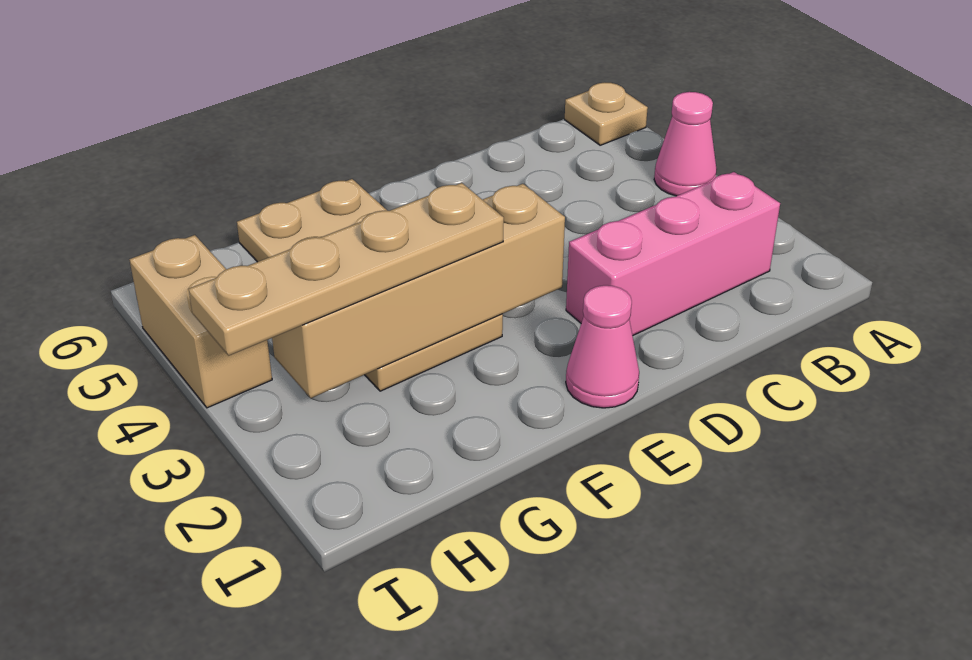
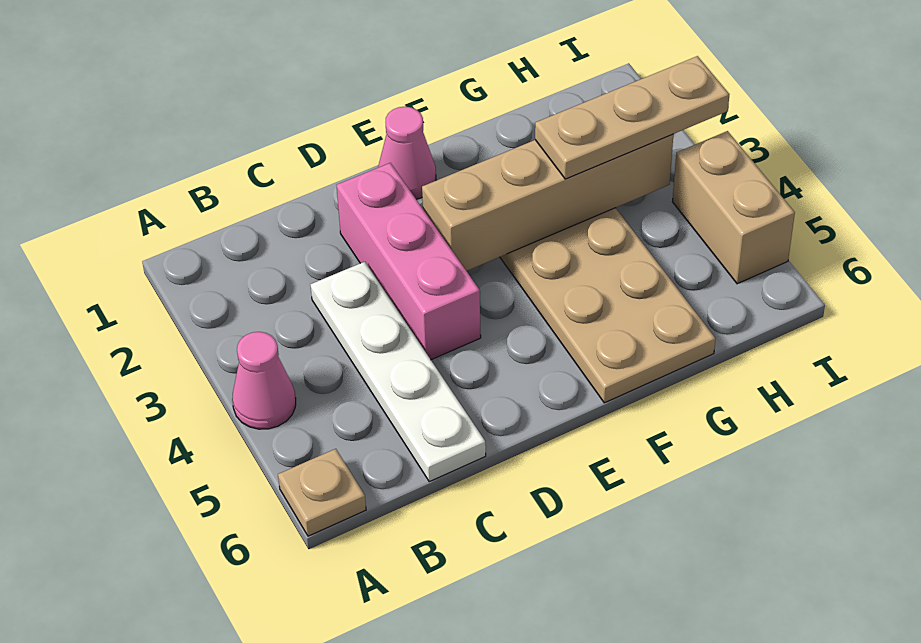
pink 1x3 brick [566,172,780,336] -> pink 1x3 brick turned to [337,163,481,360]
none -> white 1x4 plate [311,262,486,482]
tan 1x4 plate [189,183,504,356] -> tan 1x3 plate [535,56,729,179]

